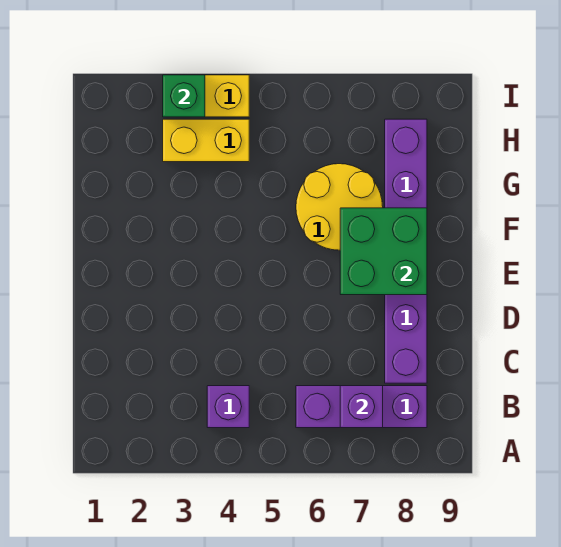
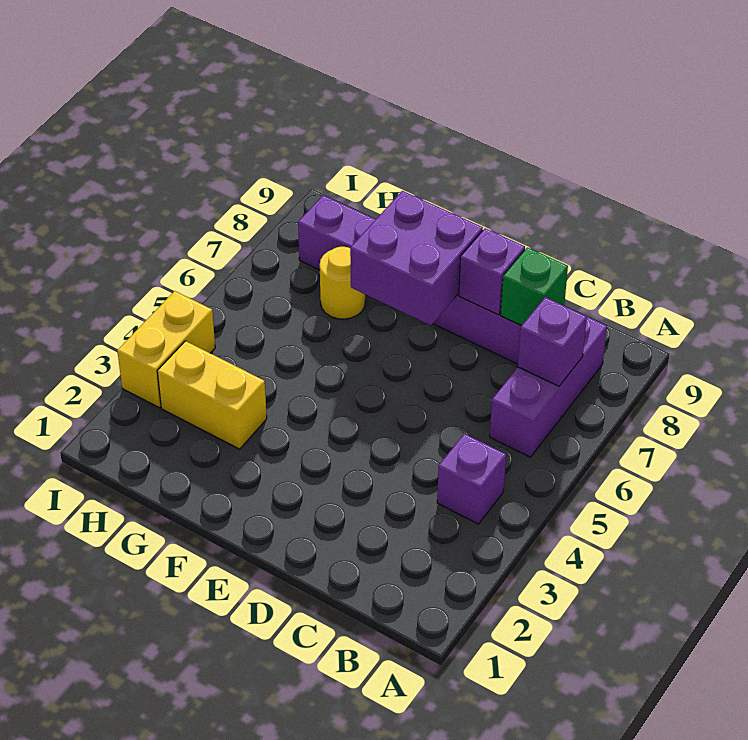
none -> purple 1x1 brick [459,228,525,315]
green 2x2 brick [340,208,427,295] -> purple 2x2 brick [350,191,483,326]
yellow 2x2 round brick [296,164,383,250] -> yellow 1x1 round brick [320,247,365,319]
yellow 1x2 brick [163,119,249,162] -> yellow 1x2 brick turned to [157,341,267,449]
green 1x1 brick [163,75,205,117] -> green 1x1 brick moved to [501,247,568,326]

